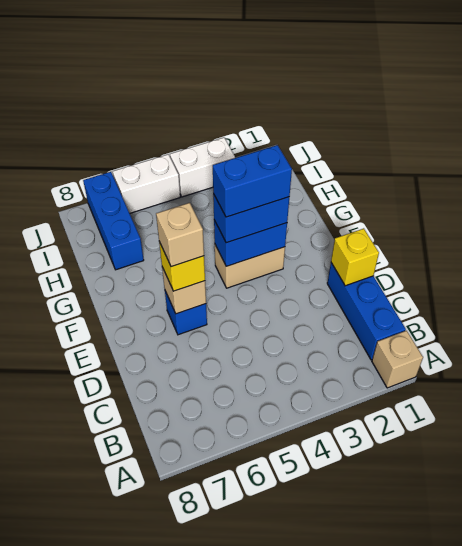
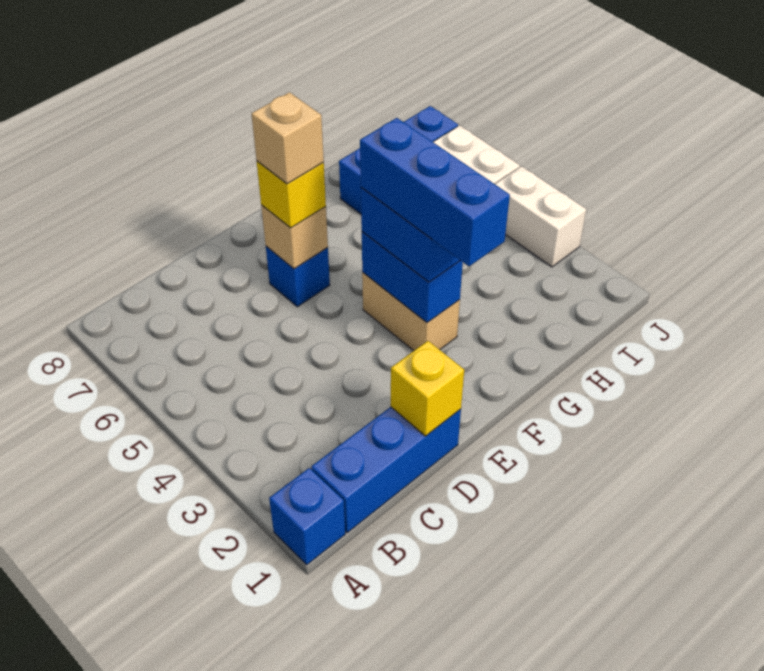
tan 1x1 brick [372,331,423,388] -> blue 1x1 brick [269,468,345,565]
blue 1x2 brick [213,145,292,217] -> blue 1x3 brick [360,118,510,266]

